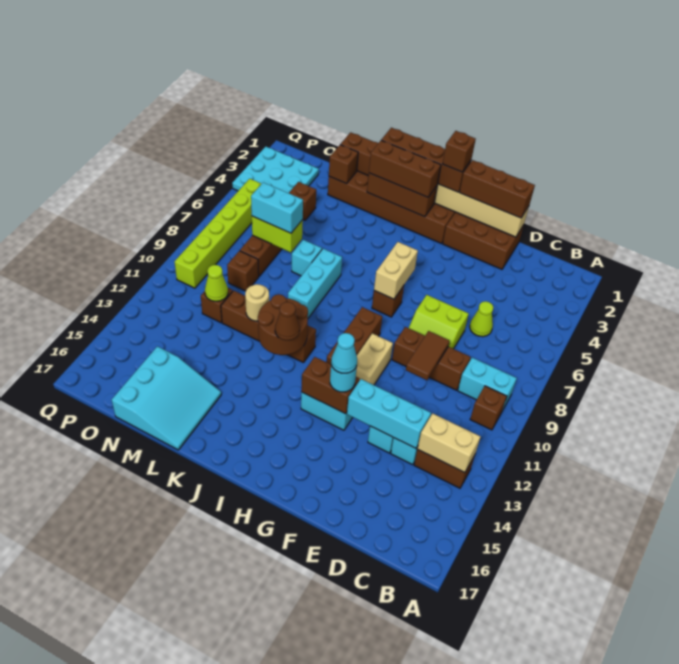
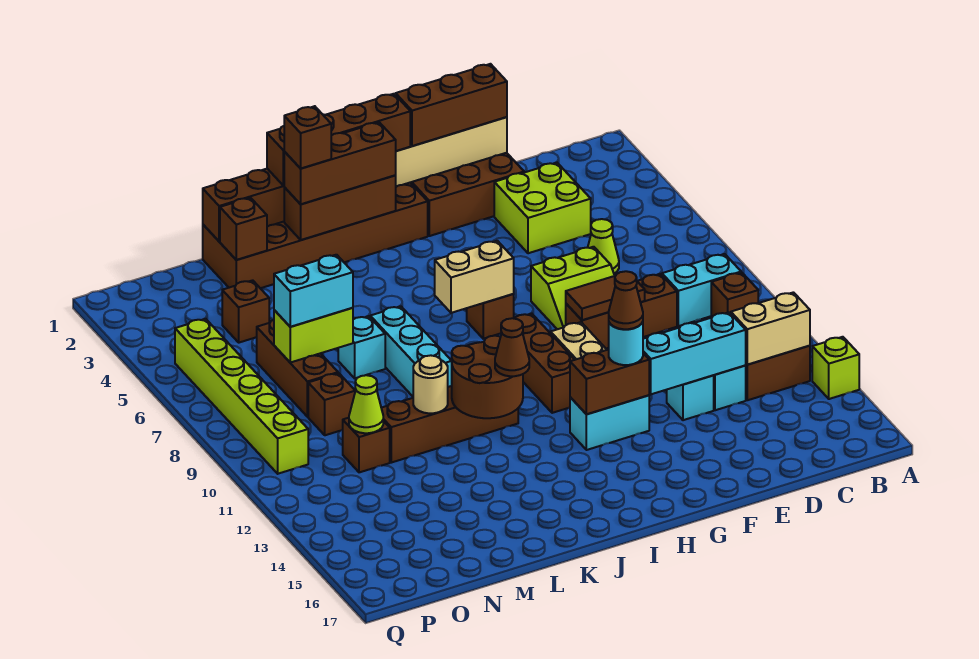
none -> lime 1x1 brick [812,337,859,399]
none -> lime 2x2 brick [494,163,591,253]
brown 1x2 tile [406,331,449,380] -> brown 1x2 tile turned to [566,276,645,320]
cyan 1x1 cone [331,333,357,373] -> brown 1x1 cone [609,271,643,329]
brown 1x1 brick [443,131,476,172] -> brown 1x1 brick moved to [284,106,331,168]
tan 1x2 brick [374,242,418,299] -> tan 1x2 brick turned to [435,241,514,313]
cyan 3x3 slope [112,346,221,450] -> none
cyan 3x3 plate [232,147,319,193] -> none

